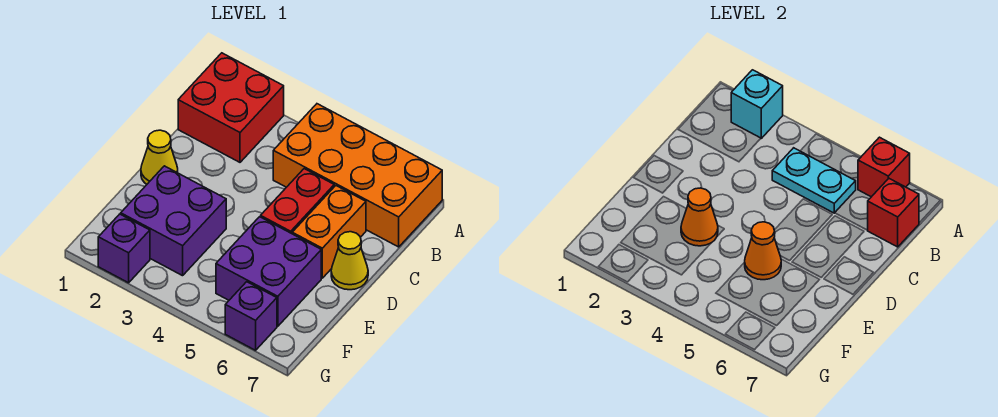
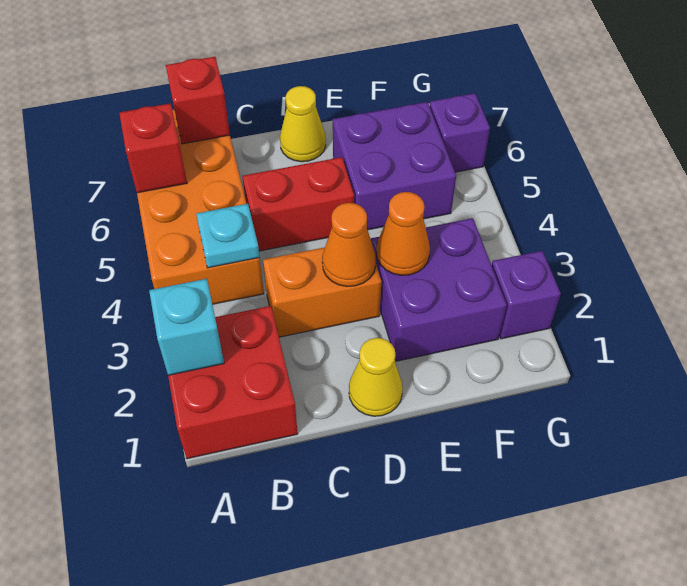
cyan 1x2 plate [772,148,856,213] -> cyan 1x1 plate [196,204,260,268]
orange 1x2 brick [292,186,366,278] -> orange 1x2 brick moved to [263,247,381,337]
orange 1x1 cone [745,222,781,280] -> orange 1x1 cone moved to [322,203,376,286]

